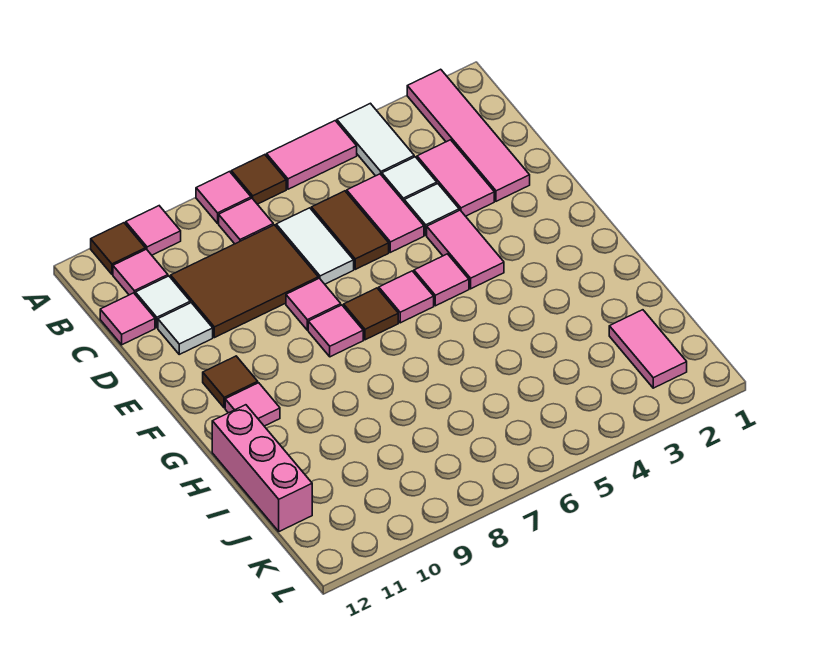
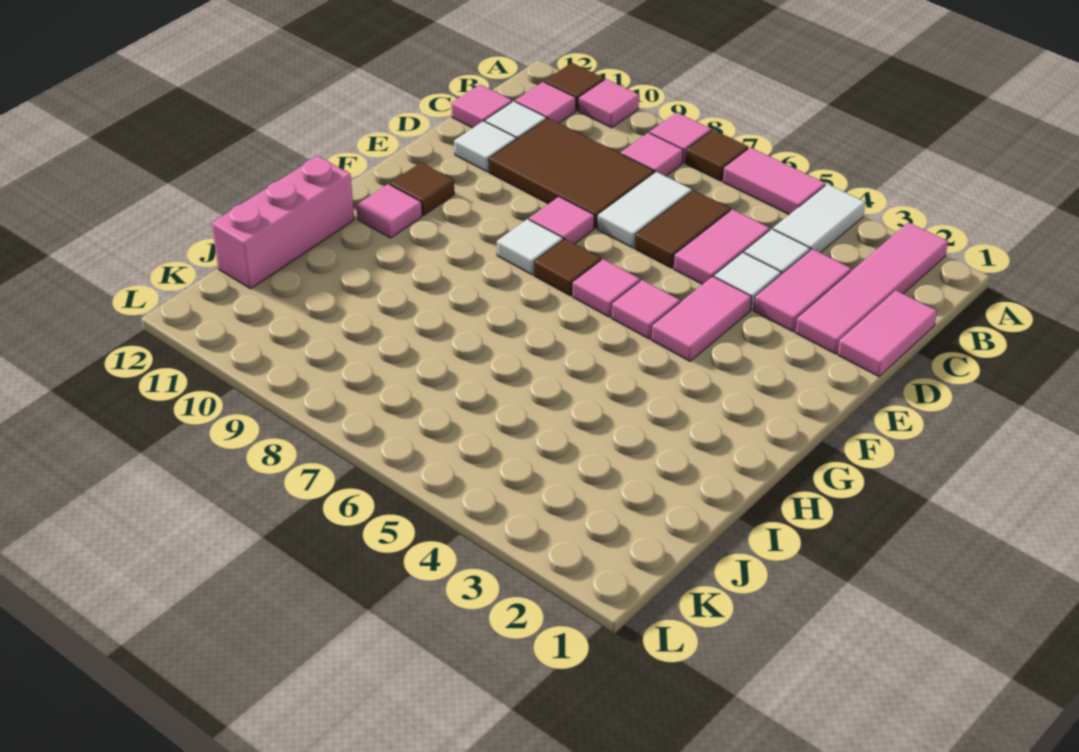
pink 1x1 tile [308,305,363,357] -> white 1x1 tile [497,219,563,275]
pink 1x2 tile [609,310,687,388] -> pink 1x2 tile moved to [838,291,937,377]

